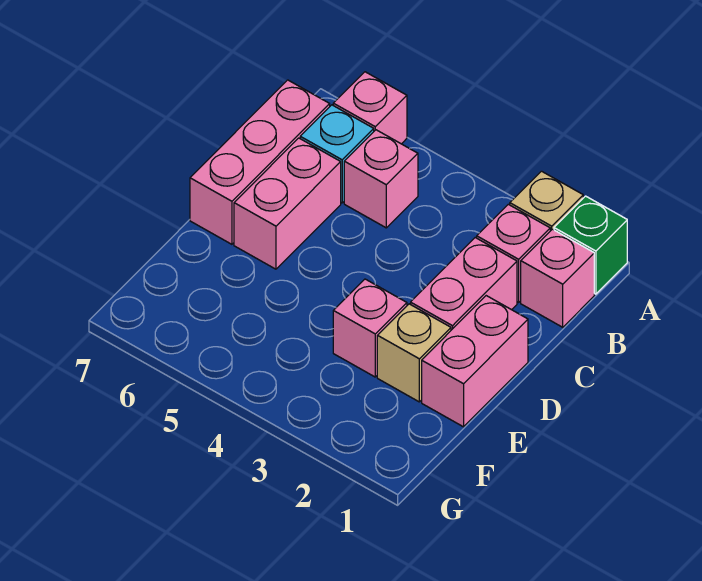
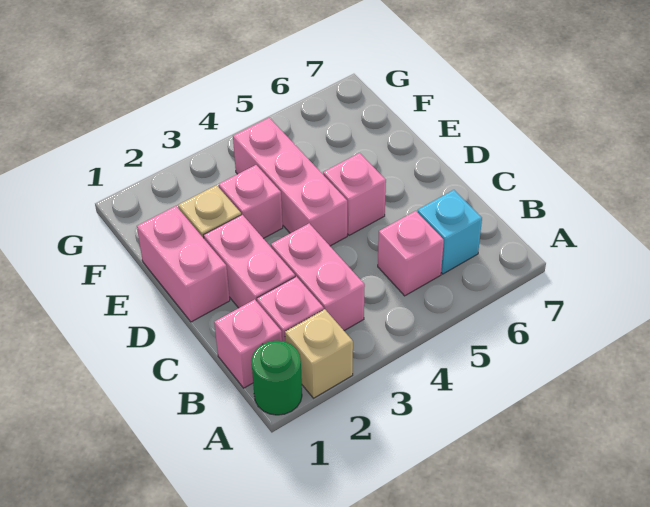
green 1x1 brick [554,196,627,294] -> green 1x1 round brick [251,341,302,415]
pink 1x1 brick [333,72,407,144] -> pink 1x1 brick moved to [323,153,386,235]
pink 1x3 brick [190,80,330,244] -> pink 1x3 brick moved to [233,118,347,246]
pink 1x2 brick [234,138,341,269] -> pink 1x2 brick moved to [271,223,365,331]

